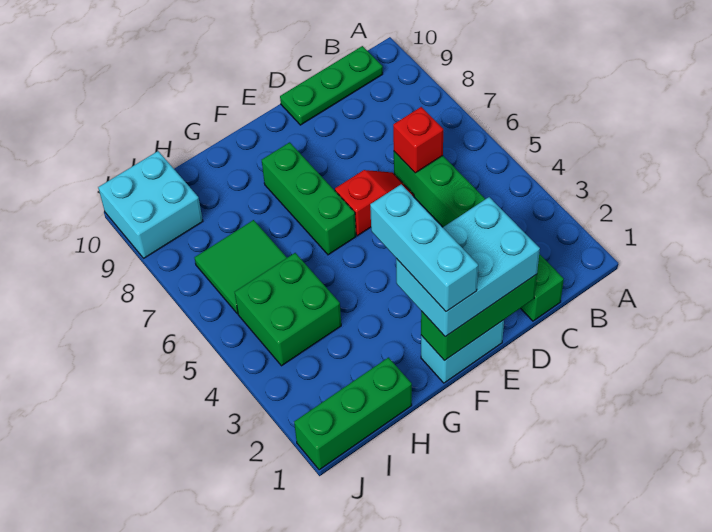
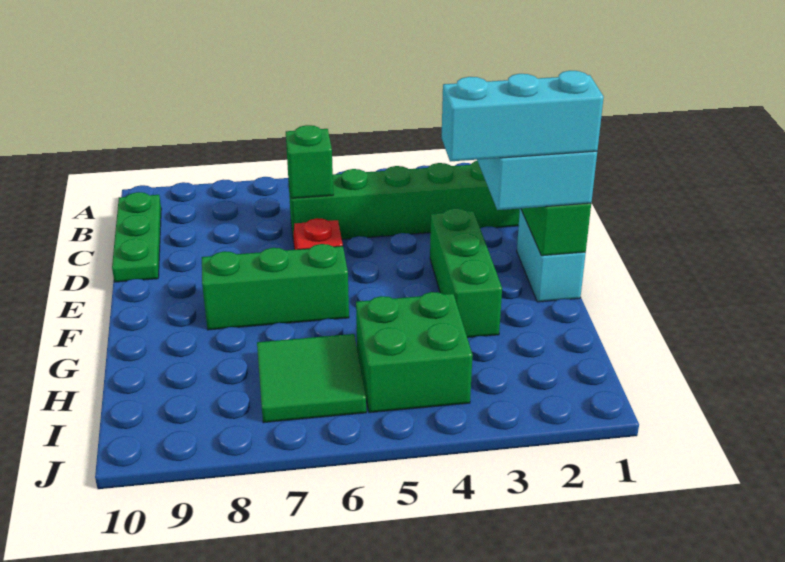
red 1x1 brick [393,107,443,173] -> green 1x1 brick [286,125,333,199]
green 1x3 brick [294,358,412,470] -> green 1x3 brick moved to [430,208,502,338]
cyan 2x2 brick [98,151,203,258] -> none

